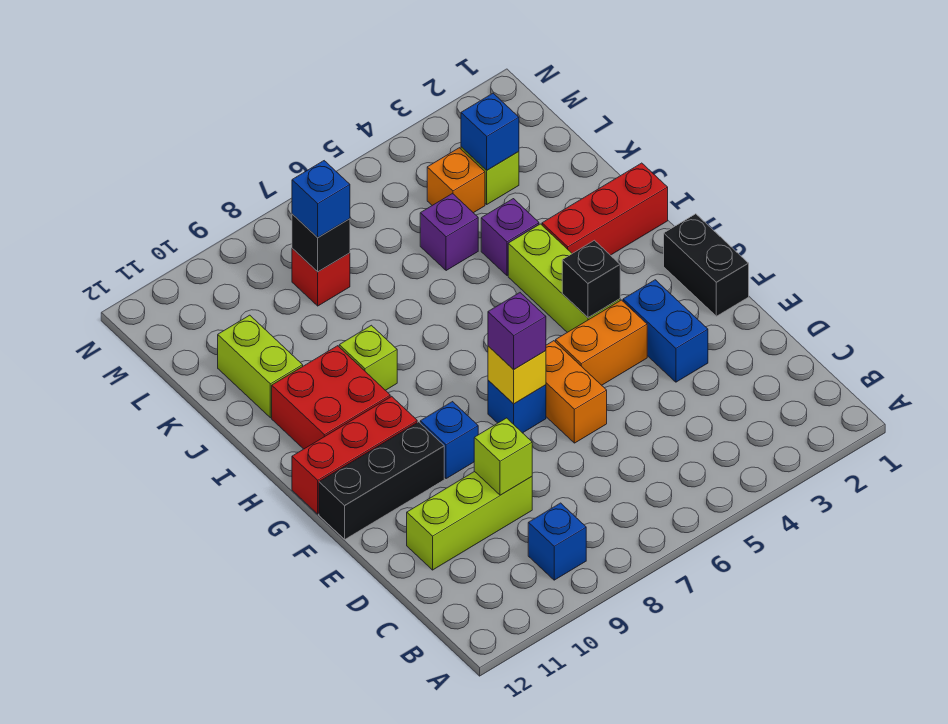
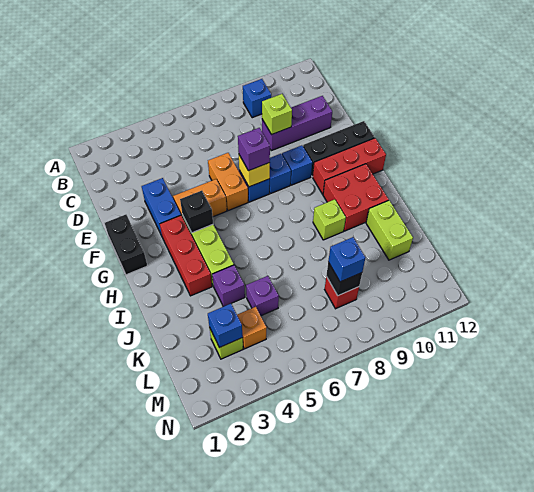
lime 1x3 brick [407,471,532,570] -> purple 1x3 brick [262,96,332,151]
none -> blue 1x1 brick [269,154,291,194]
red 1x3 brick [542,163,668,255] -> red 1x3 brick turned to [160,215,212,296]

